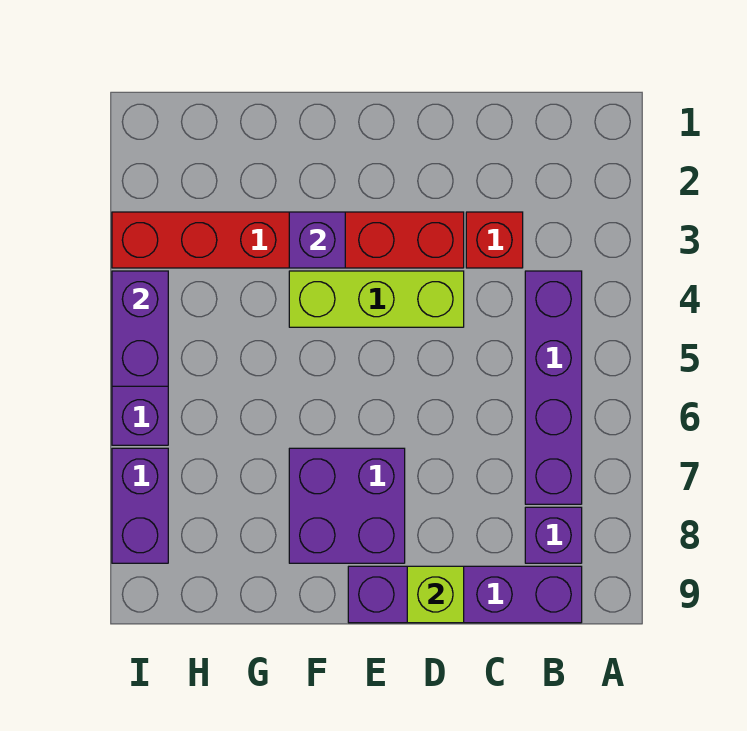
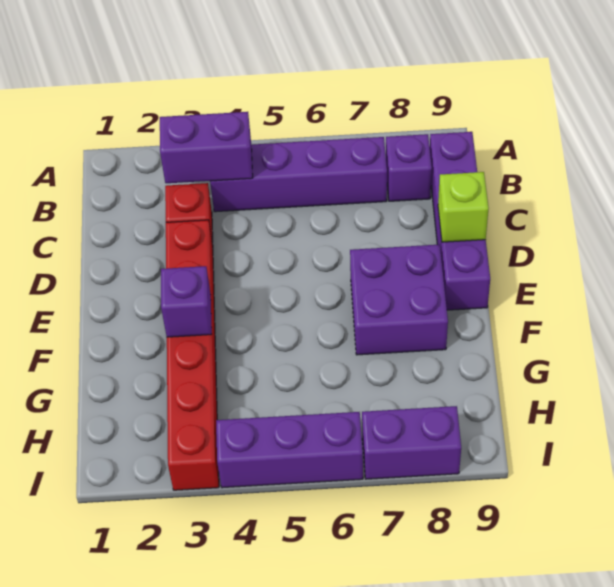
lime 1x3 brick [289,271,464,327] -> none
purple 1x2 brick [112,271,168,386] -> purple 1x2 brick moved to [160,112,253,183]

